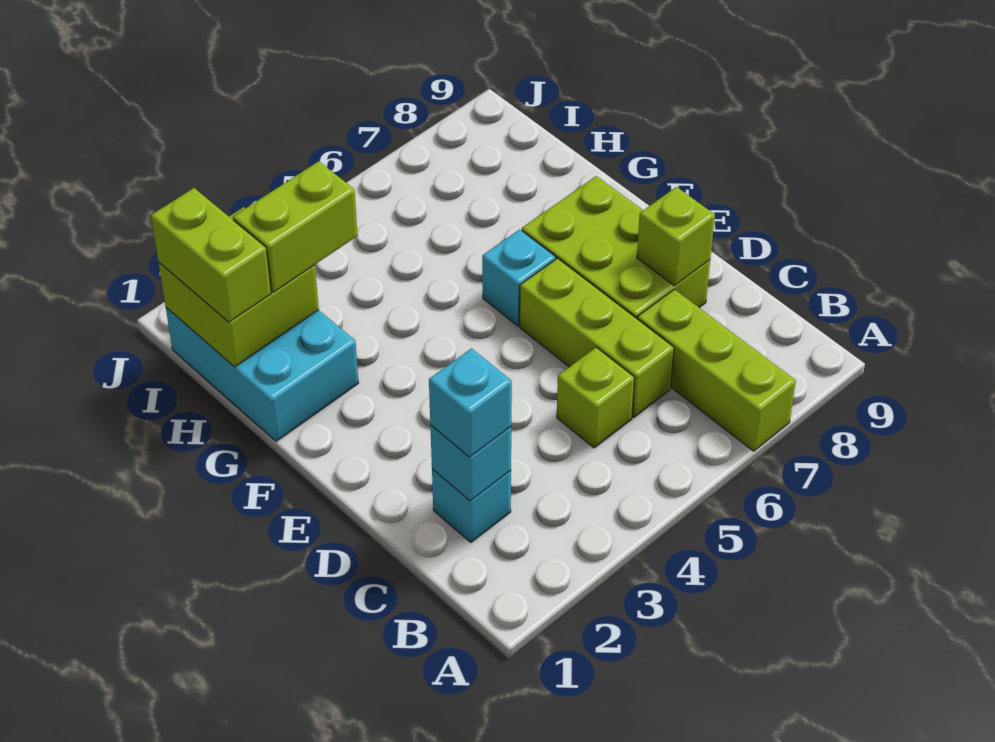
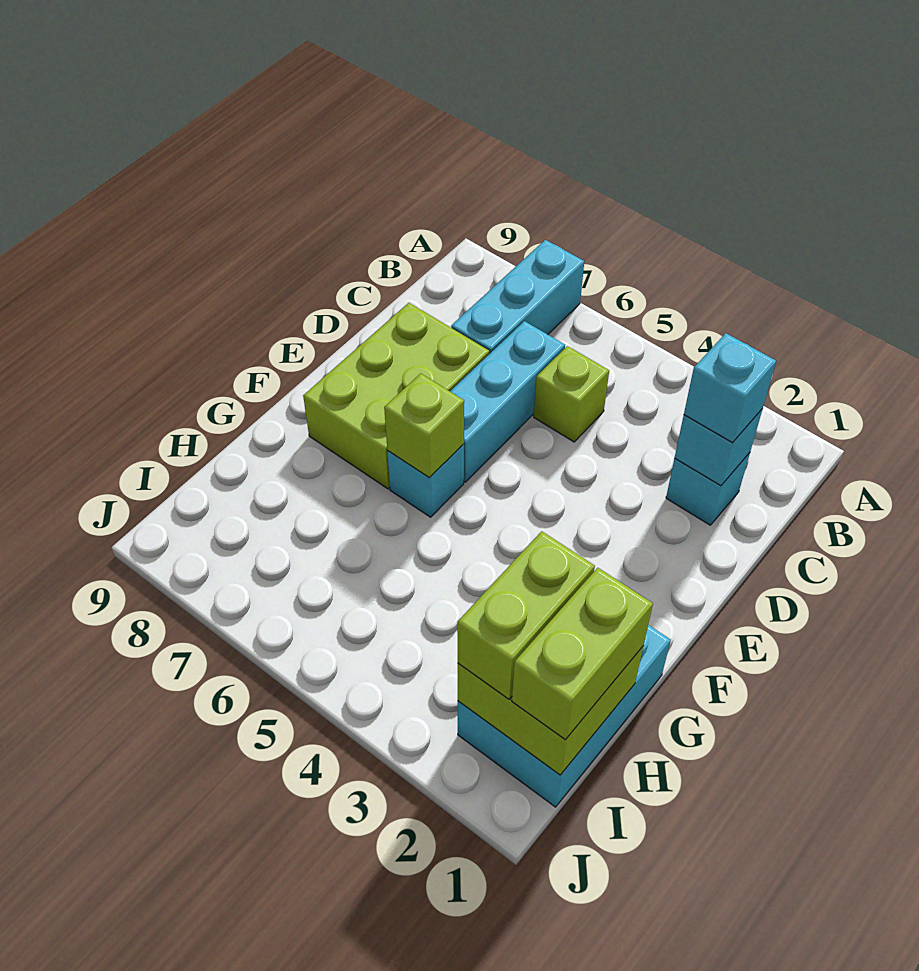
lime 1x3 brick [637,289,796,451] -> cyan 1x3 brick [451,240,584,354]
lime 1x3 brick [520,258,674,418] -> cyan 1x3 brick [450,321,565,482]
lime 1x1 brick [637,187,715,286] -> lime 1x1 brick moved to [384,373,464,478]
lime 1x2 brick [233,161,358,292] -> lime 1x2 brick turned to [457,531,595,699]

